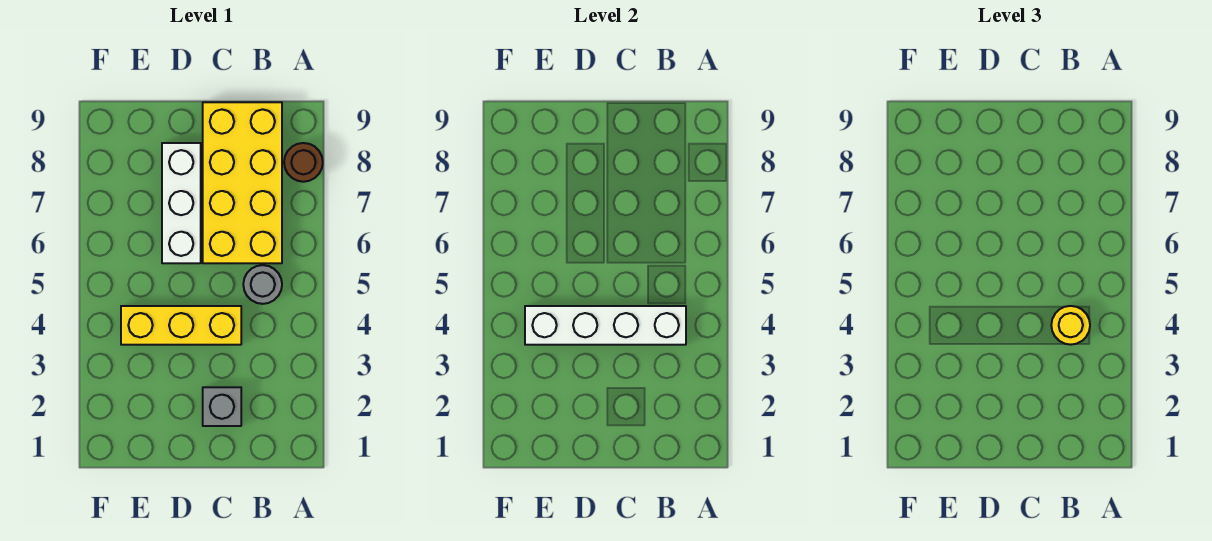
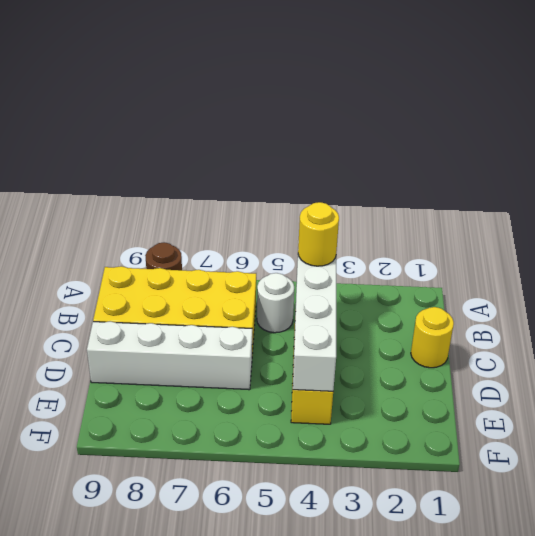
grey 1x1 round brick [243,265,282,304] -> white 1x1 round brick [257,273,294,333]
none -> yellow 1x1 round brick [411,307,454,368]
grey 1x1 brick [203,387,241,426] -> none
white 1x3 brick [162,143,201,263] -> white 1x4 brick [87,321,252,390]

